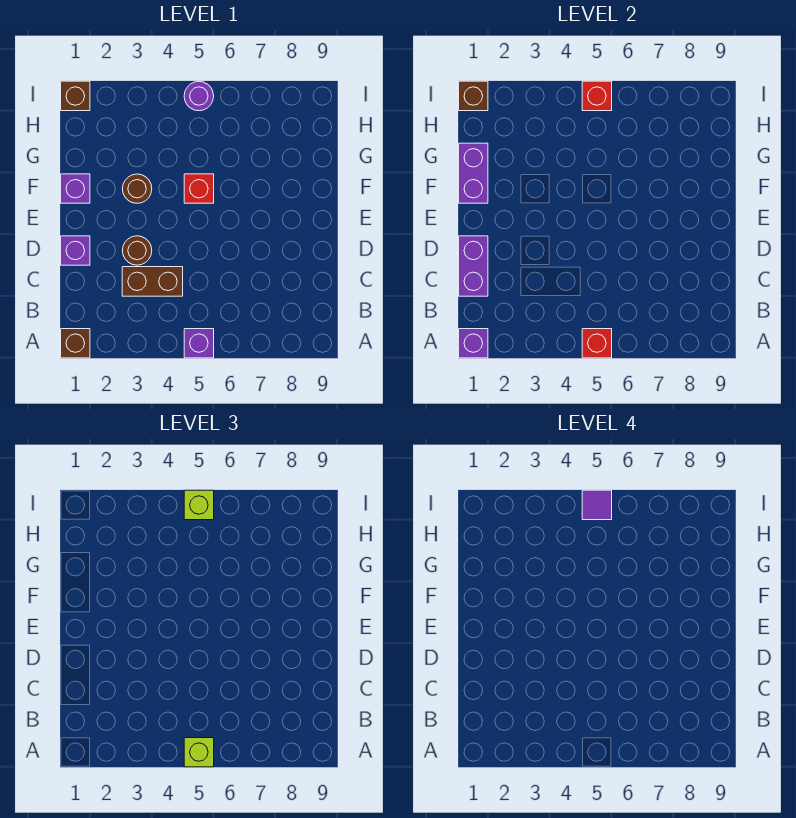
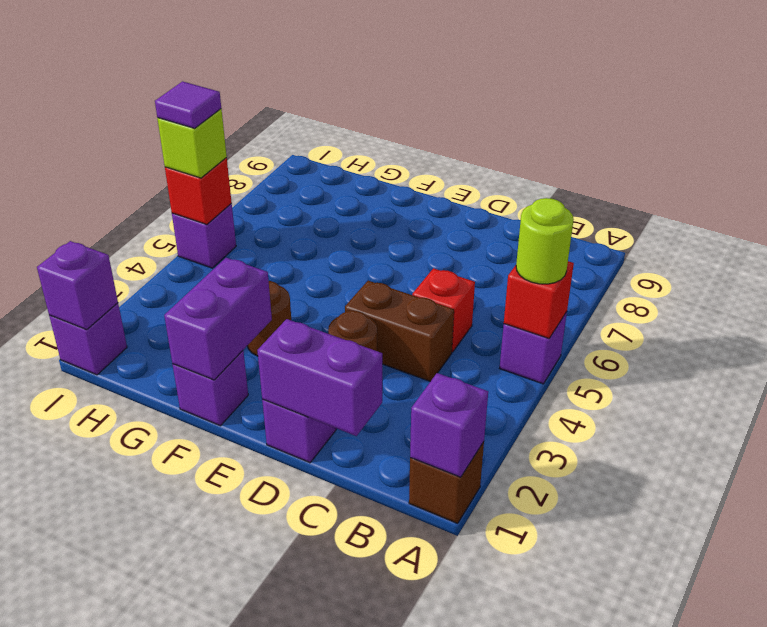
lime 1x1 brick [184,738,214,767] -> lime 1x1 round brick [516,198,574,284]
brown 1x2 brick [122,267,183,296] -> brown 1x2 brick turned to [345,281,454,381]
purple 1x2 brick [459,143,488,203] -> purple 1x2 brick turned to [164,258,272,380]
red 1x1 brick [184,174,214,203] -> red 1x1 brick moved to [412,268,475,352]
brown 1x1 brick [61,81,90,111] -> purple 1x1 brick [49,303,127,375]
brown 1x1 brick [459,81,488,111] -> purple 1x1 brick [37,241,118,330]
purple 1x1 round brick [184,81,214,111] -> purple 1x1 brick [172,204,236,268]

